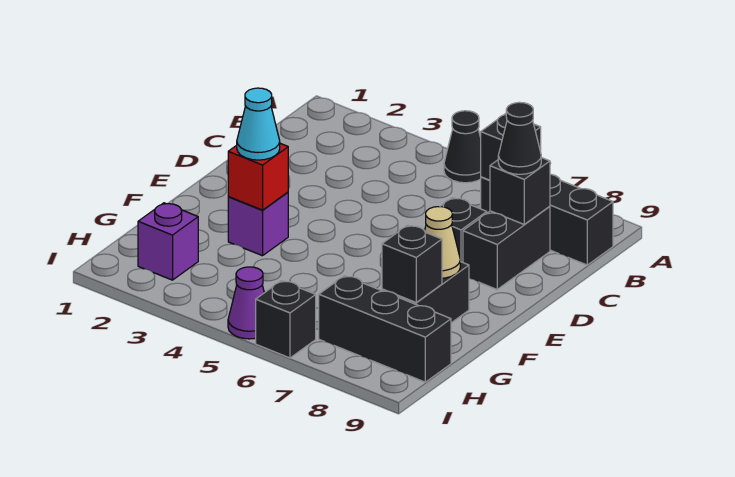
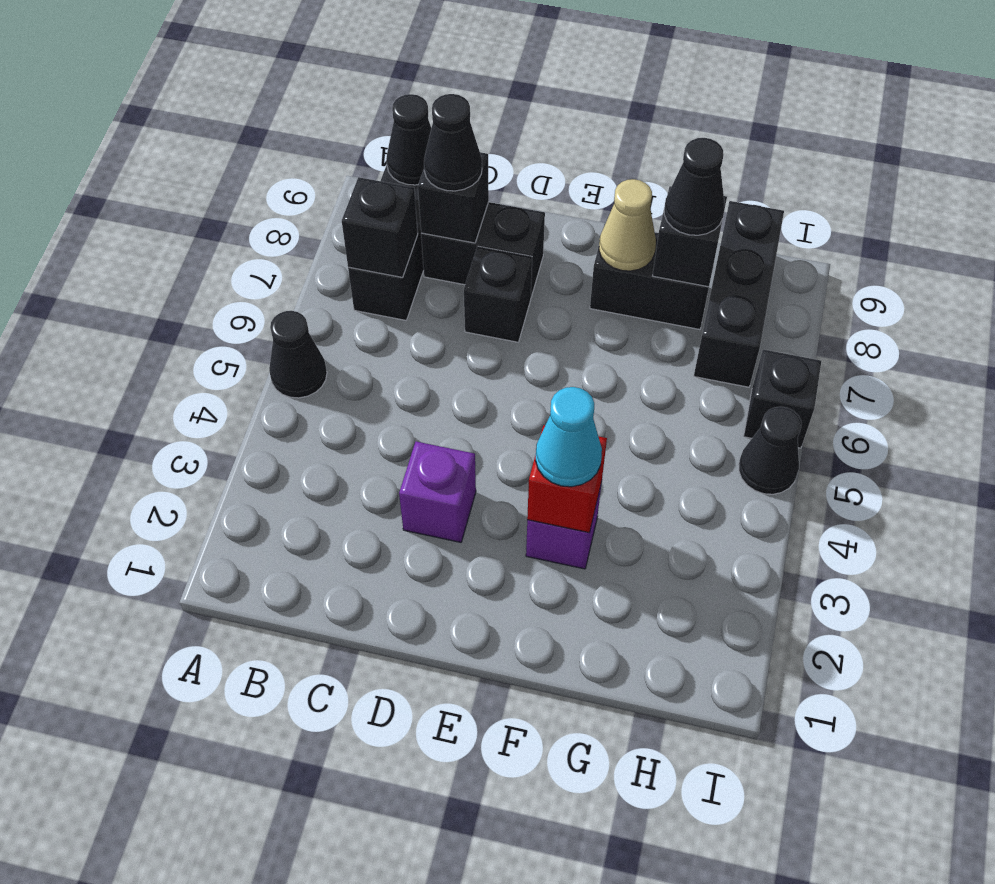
none -> black 1x1 cone [386,94,431,185]
none -> black 1x1 cone [664,138,724,235]
purple 1x1 brick [138,203,198,280] -> purple 1x1 brick moved to [399,442,476,542]
purple 1x1 cone [228,267,264,339] -> black 1x1 cone [739,407,801,494]

